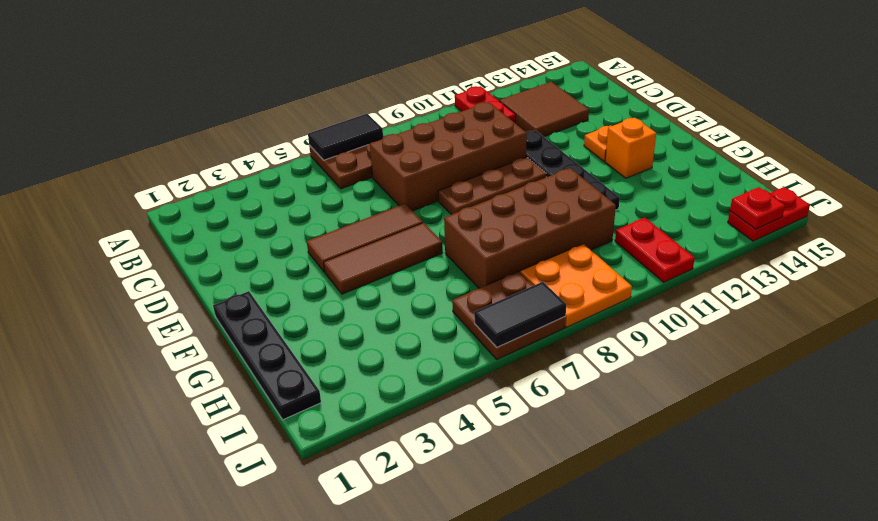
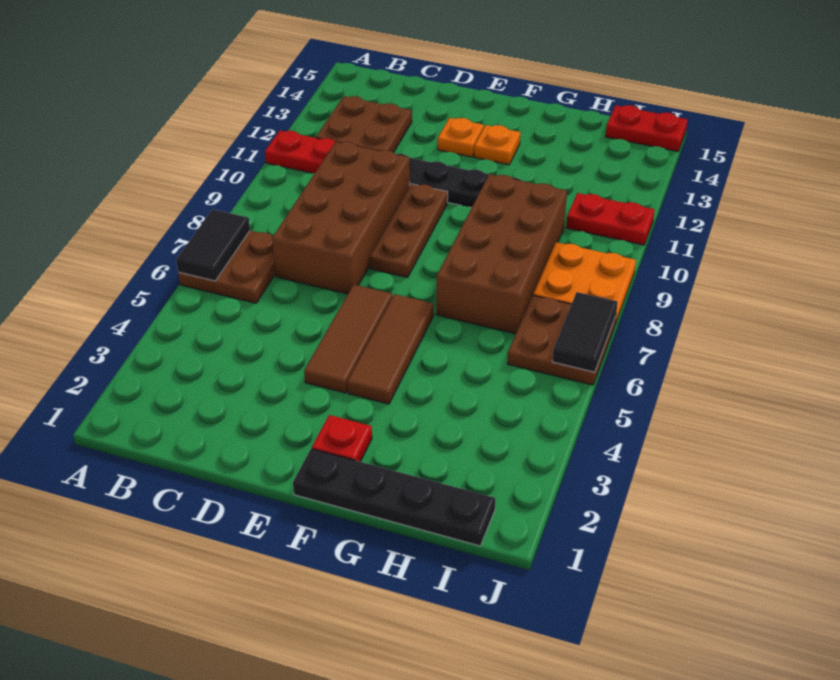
brown 2x2 tile [500,82,589,137] -> brown 2x2 plate [316,96,412,152]
orange 1x1 brick [605,117,656,178] -> orange 1x1 plate [474,125,520,165]
red 1x2 plate [728,187,810,241] -> red 1x2 plate turned to [606,105,688,151]
red 1x1 plate [730,187,785,229] -> red 1x1 plate moved to [312,415,372,462]

